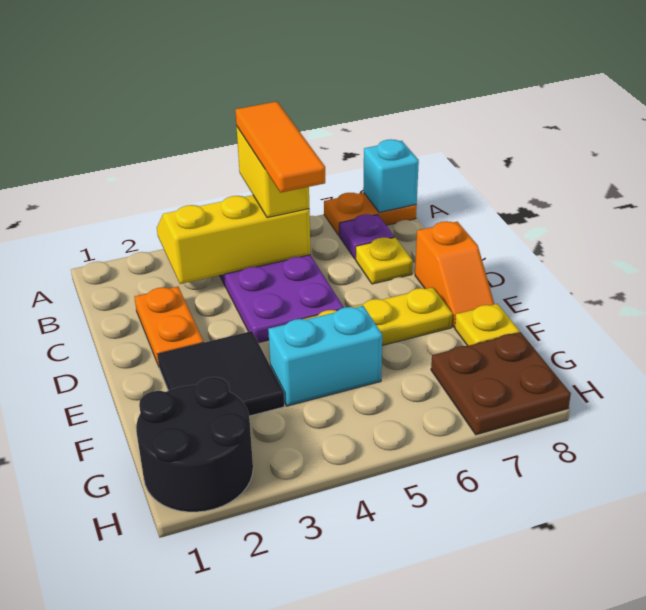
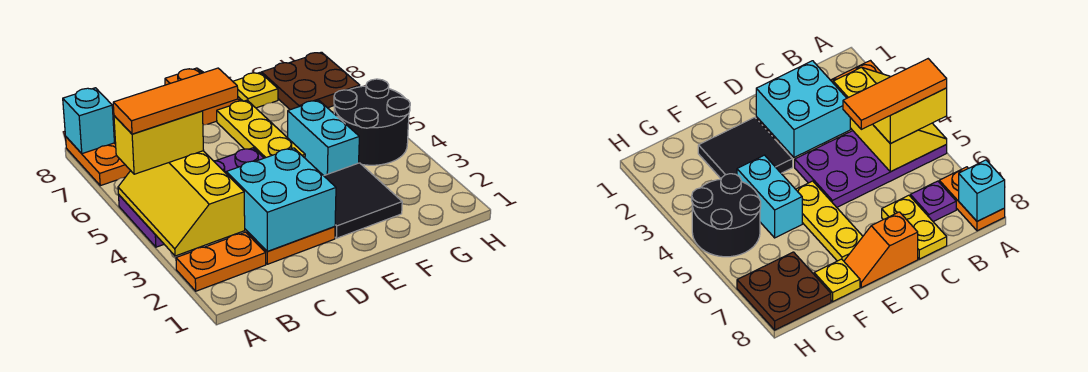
none -> orange 1x2 plate [176,232,266,291]
none -> cyan 2x2 brick [226,148,336,251]
yellow 1x1 plate [356,237,413,284] -> yellow 1x2 plate [882,195,947,259]
black 2x2 round brick [136,377,253,512] -> black 2x2 round brick moved to [334,79,410,165]

